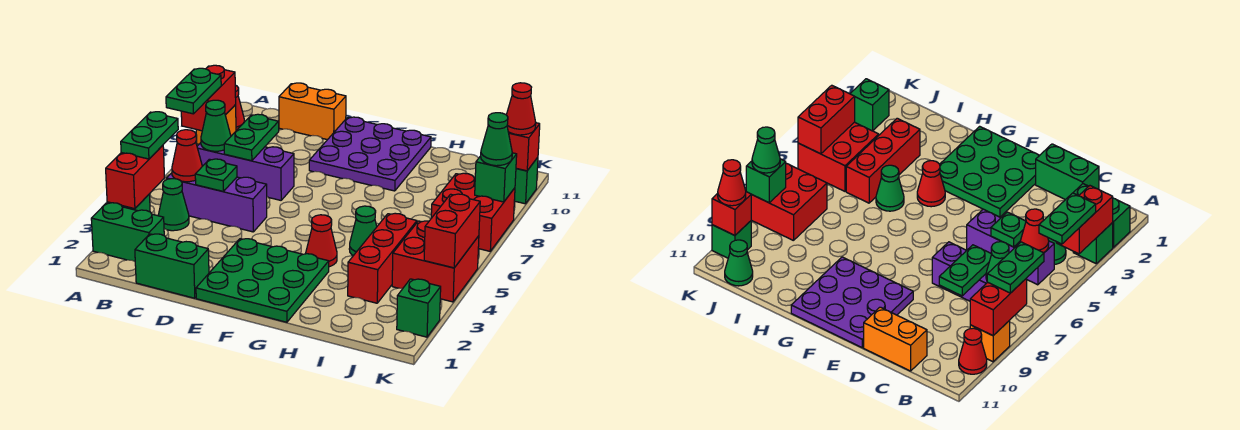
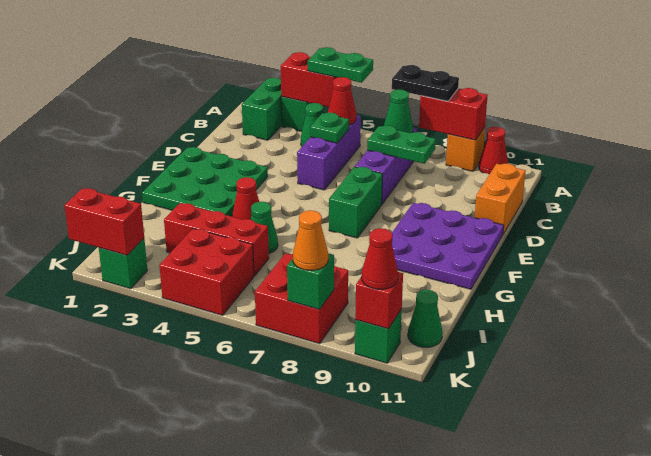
green 1x2 plate [166,68,221,114] -> black 1x2 plate [392,65,459,101]
green 1x2 brick [135,234,209,298] -> green 1x2 brick moved to [329,167,382,238]
red 1x2 brick [424,194,480,268] -> red 1x2 brick moved to [64,188,144,255]
green 1x1 cone [481,113,512,166] -> orange 1x1 cone [293,210,328,270]

